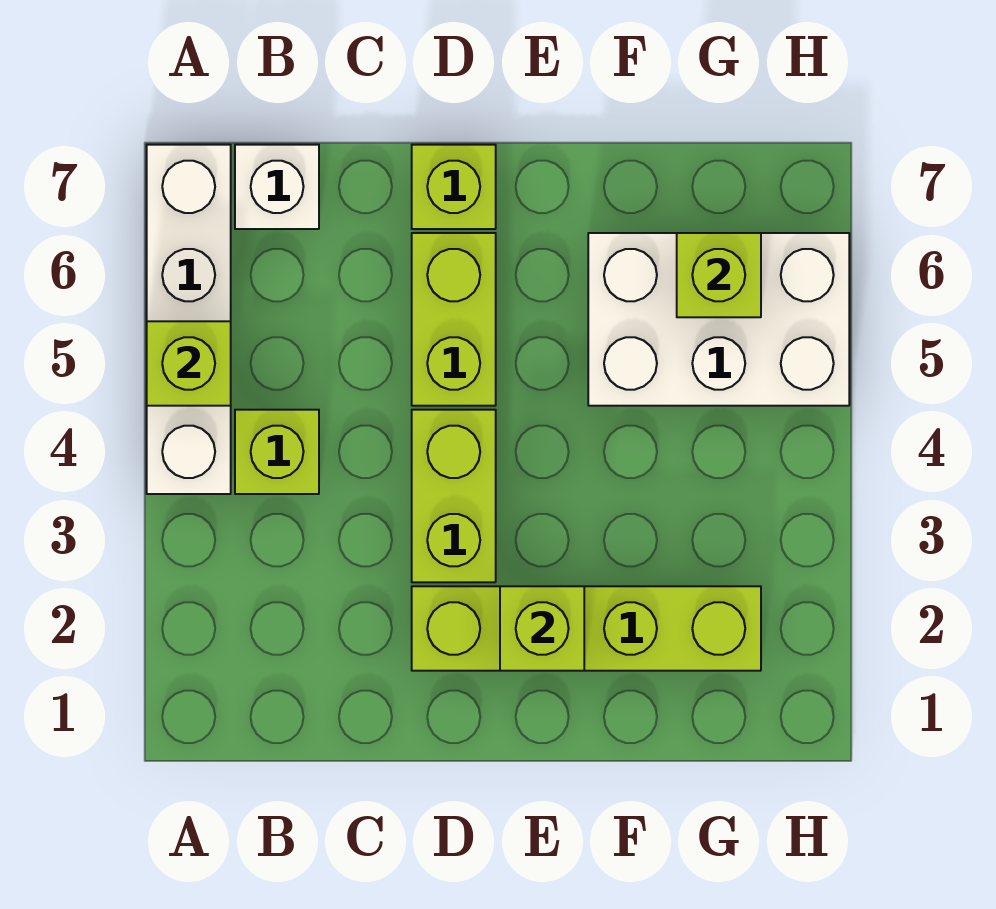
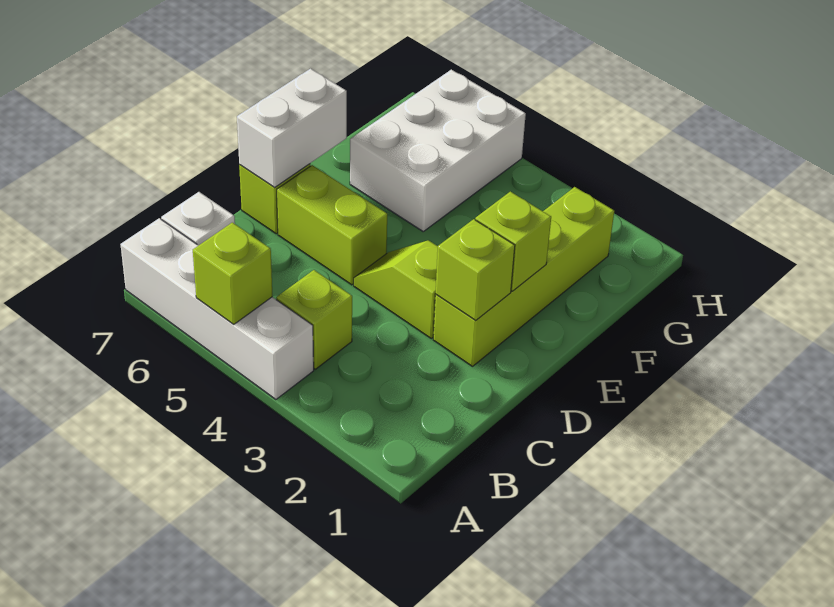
lime 1x2 brick [412,410,496,582] -> lime 1x2 slope [354,240,438,338]
none -> white 1x2 brick [237,69,347,188]
lime 1x1 brick [677,233,761,317] -> lime 1x1 brick moved to [436,219,515,321]

